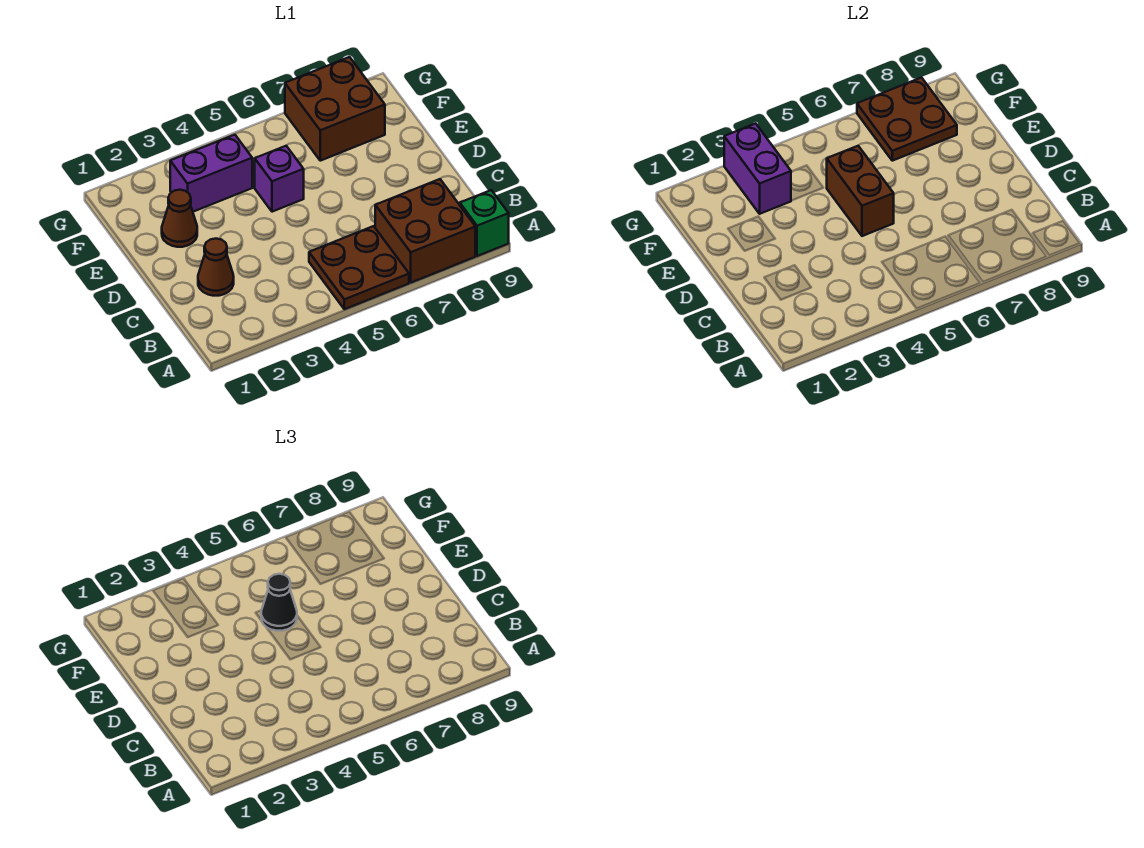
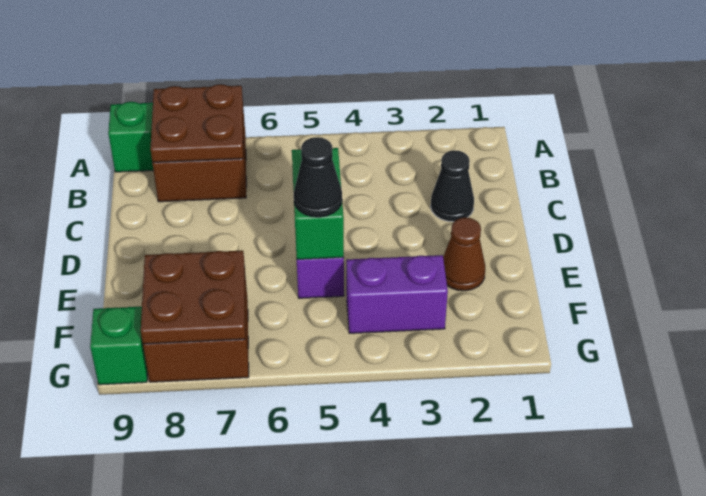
brown 2x2 plate [309,226,409,309] -> brown 2x2 plate moved to [150,84,243,163]
brown 1x1 cone [198,239,234,296] -> black 1x1 cone [431,150,474,222]
brown 1x2 brick [827,146,894,236] -> green 1x2 brick [292,148,344,259]
purple 1x2 brick [724,123,791,214] -> none
none -> green 1x1 brick [90,307,148,385]

